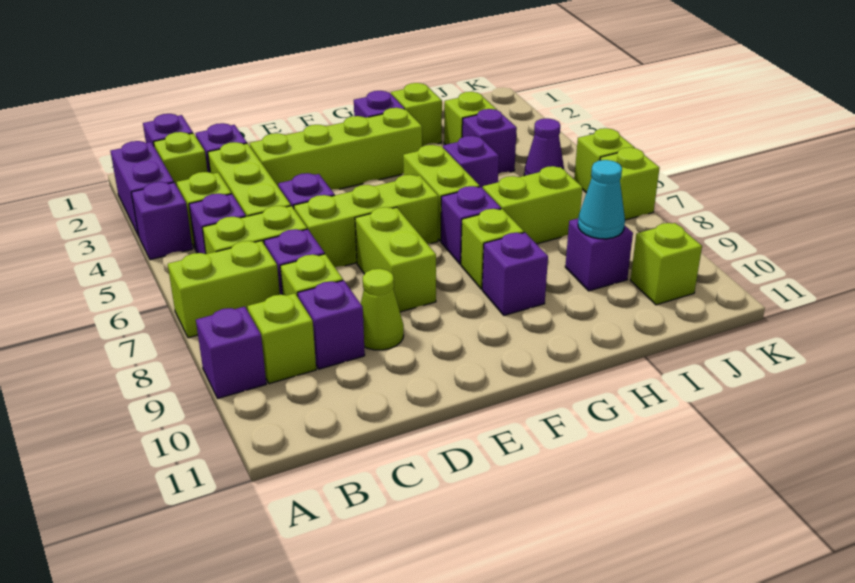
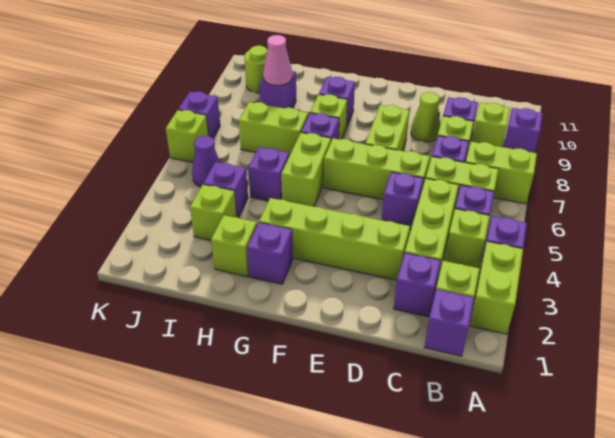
purple 1x2 brick [111,141,174,236] -> lime 1x2 brick [470,242,523,334]
cyan 1x1 cone [578,160,625,239] -> pink 1x1 cone [263,35,292,86]
lime 1x1 brick [630,223,702,305] -> lime 1x1 round brick [244,46,267,93]
lime 1x1 brick [600,147,659,220] -> purple 1x1 brick [178,92,220,138]

